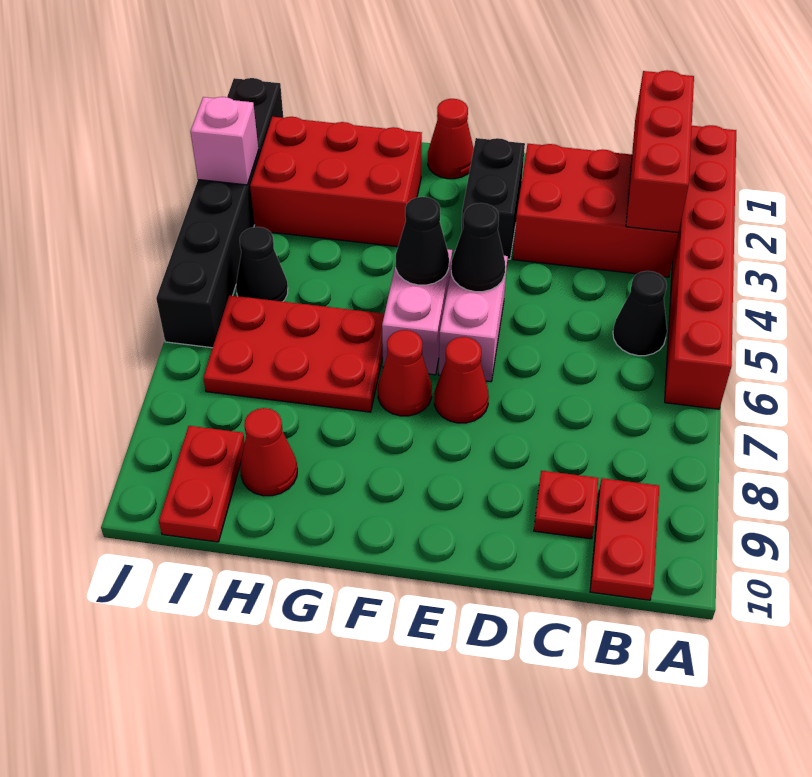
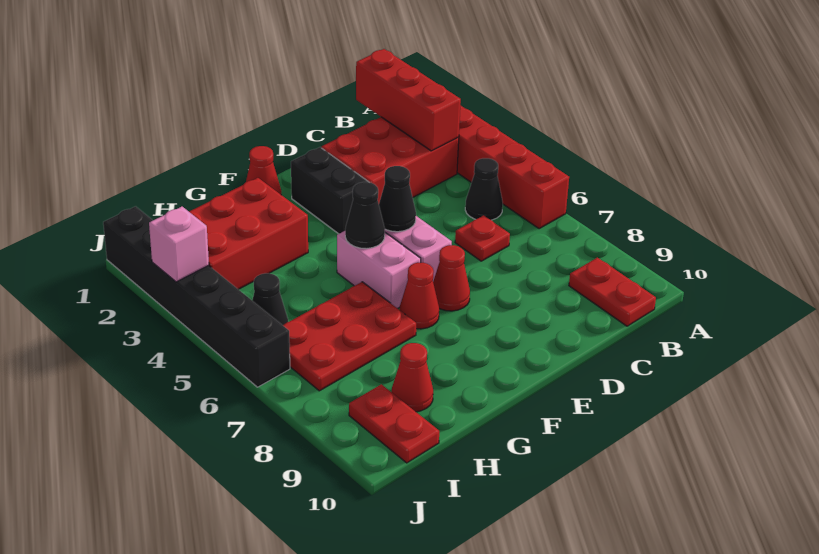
red 1x1 plate [534,471,598,539] -> red 1x1 plate moved to [455,215,510,261]

